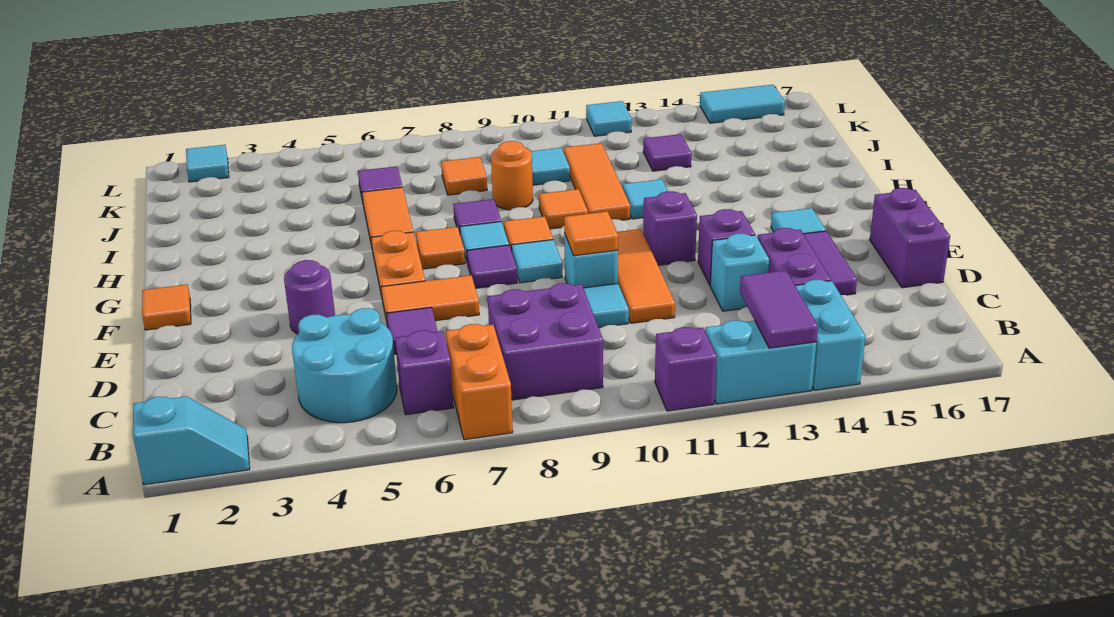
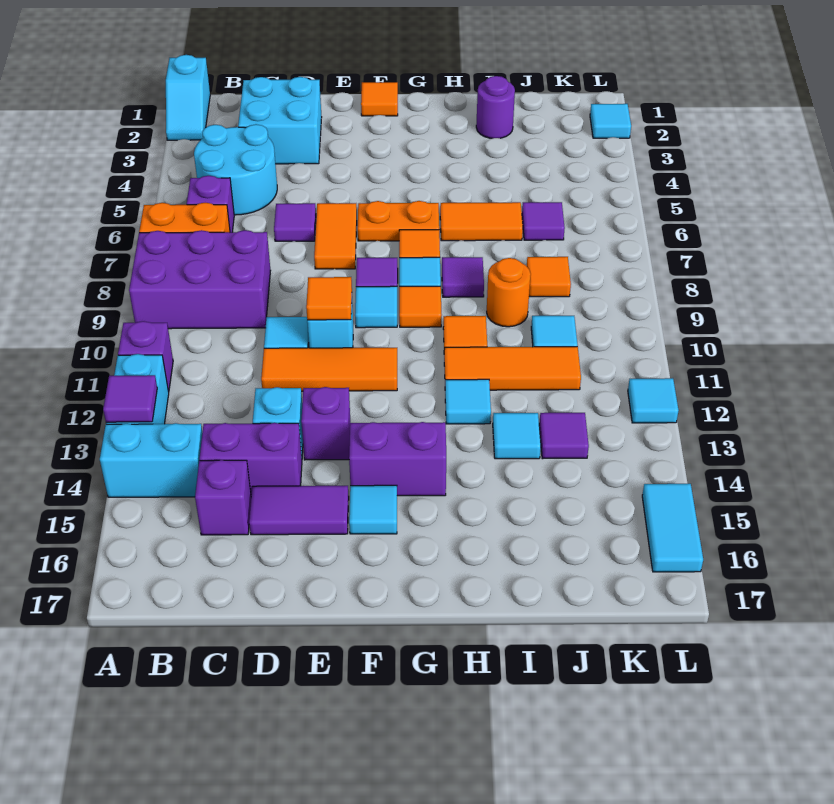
purple 1x2 tile [740,270,818,348] -> purple 1x1 tile [103,375,157,422]
purple 2x2 brick [488,283,603,400] -> purple 2x3 brick [129,230,271,329]
none -> cyan 2x2 brick [238,77,322,164]
purple 1x2 brick [870,188,950,288] -> purple 1x2 brick moved to [349,422,446,496]
purple 1x1 round brick [284,260,335,334] -> purple 1x1 round brick moved to [476,76,515,138]
purple 1x1 brick [643,191,697,265] -> purple 1x1 brick moved to [195,460,251,535]
none -> cyan 1x1 tile [493,413,541,459]

